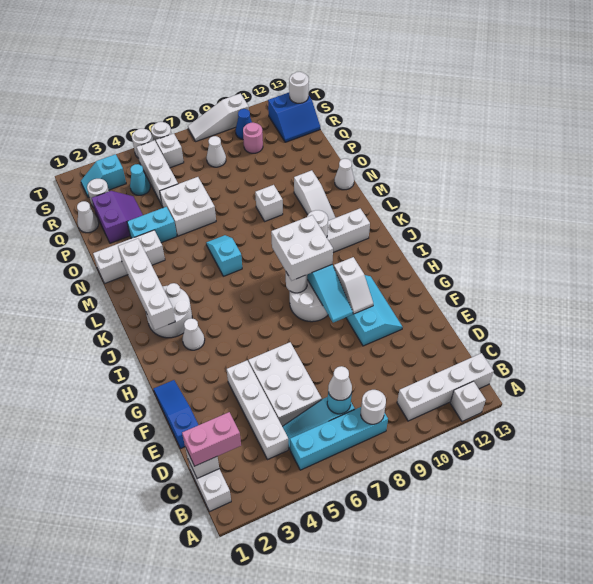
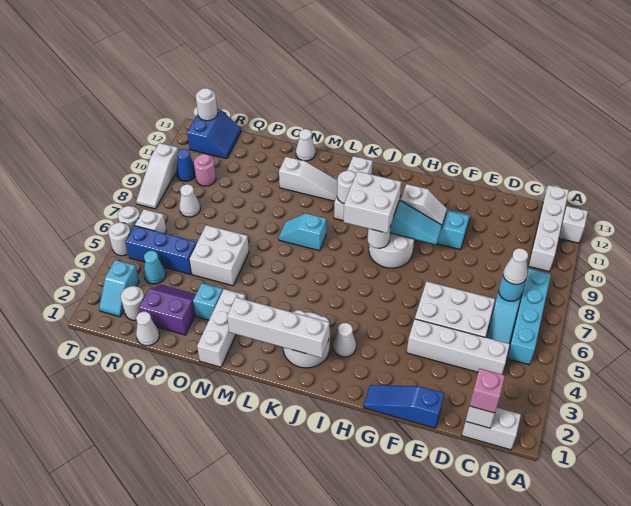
white 1x1 round brick [361,390,386,424] -> none
pink 1x2 brick [182,412,241,466] -> pink 1x1 brick [470,369,505,413]
cyan 1x2 slope [206,235,242,276] -> cyan 1x2 slope moved to [279,213,326,251]
white 1x1 brick [255,185,283,221] -> none
cyan 1x2 brick [127,207,177,243] -> cyan 1x1 brick [193,283,223,320]
white 1x3 brick [137,140,178,205] -> blue 1x3 brick [126,226,197,274]

